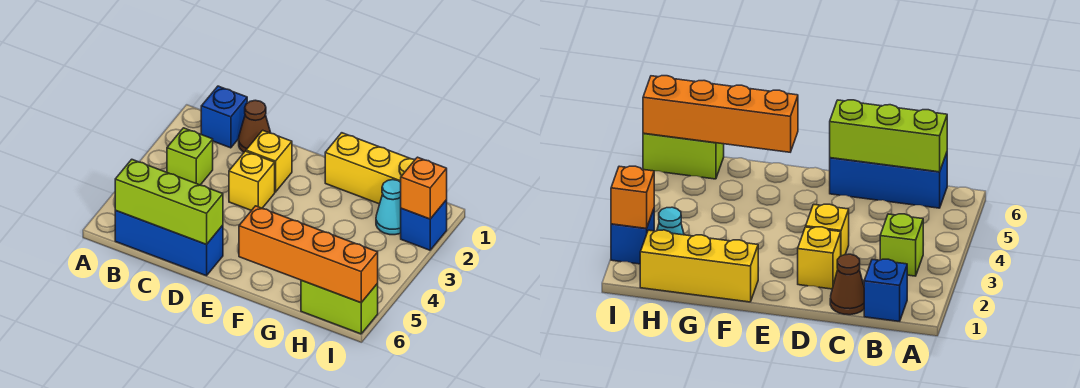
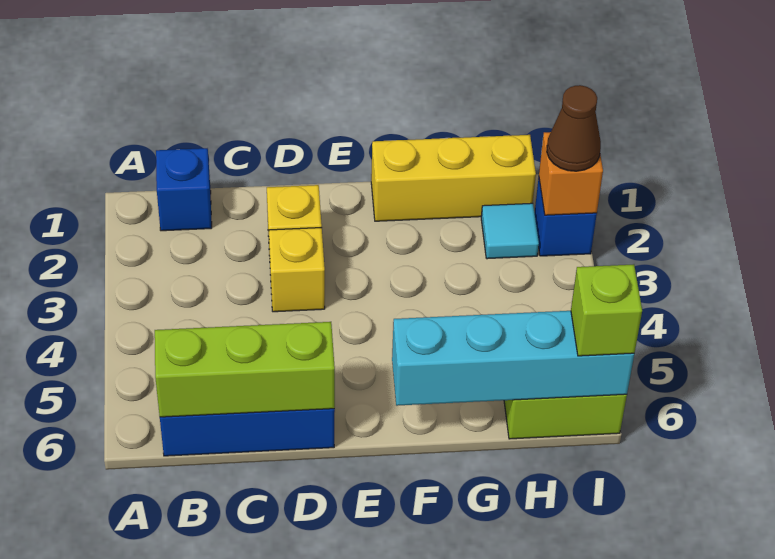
lime 1x1 brick [167,128,213,185] -> lime 1x1 brick moved to [571,264,642,356]
brown 1x1 cone [239,100,271,152] -> brown 1x1 cone moved to [547,85,601,171]
orange 1x4 brick [239,206,378,303] -> cyan 1x4 brick [392,311,634,406]
cyan 1x1 cone [376,180,401,235] -> cyan 1x1 tile [481,203,539,259]

